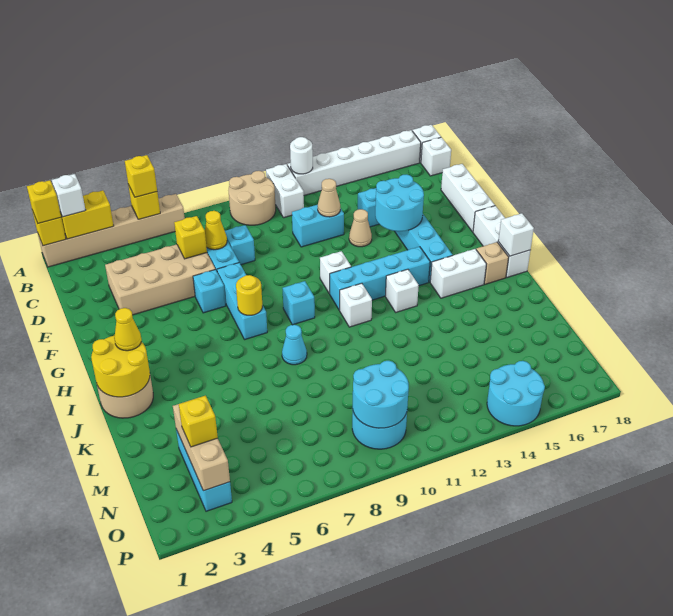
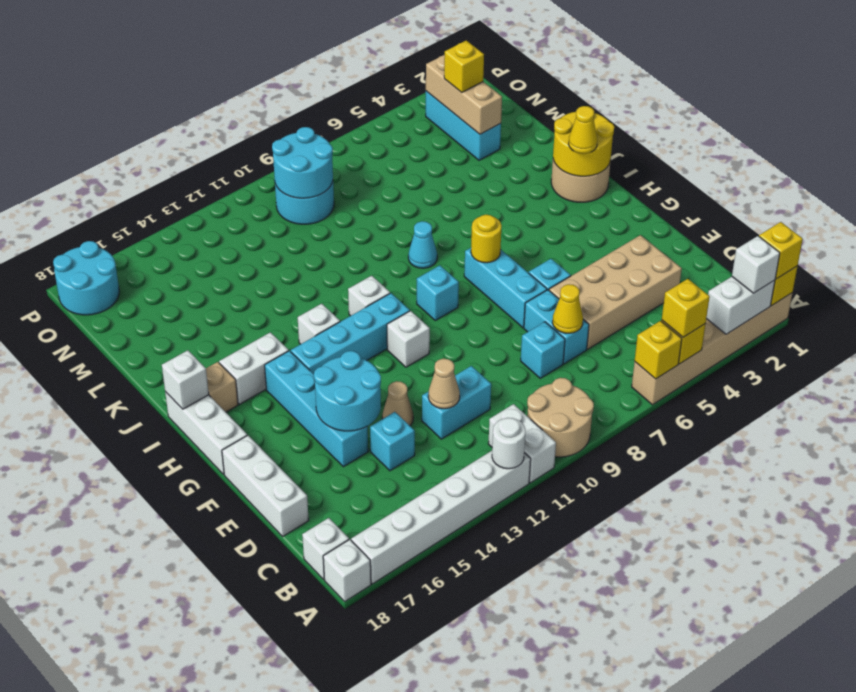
yellow 1x2 brick [60,190,114,239] -> white 1x2 brick [706,277,775,334]
yellow 1x1 brick [174,216,207,259] -> yellow 1x1 brick moved to [635,321,682,379]
cyan 2x2 round brick [487,361,545,426] -> cyan 2x2 round brick moved to [53,241,119,315]

